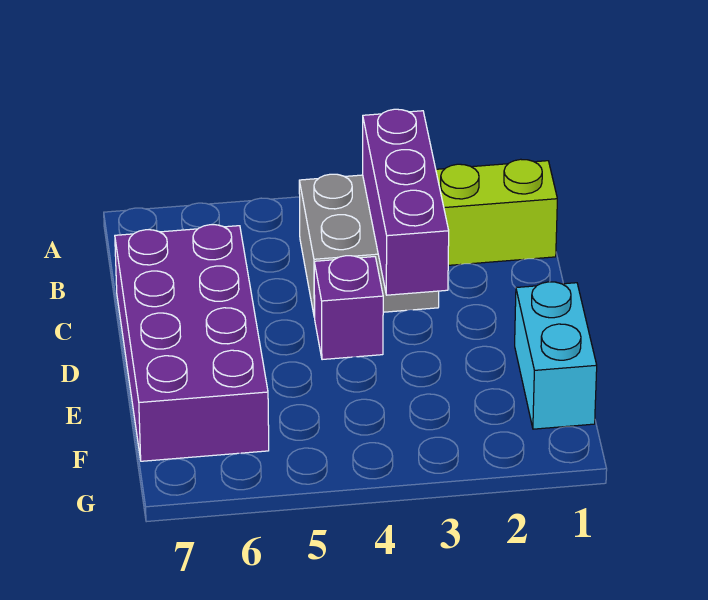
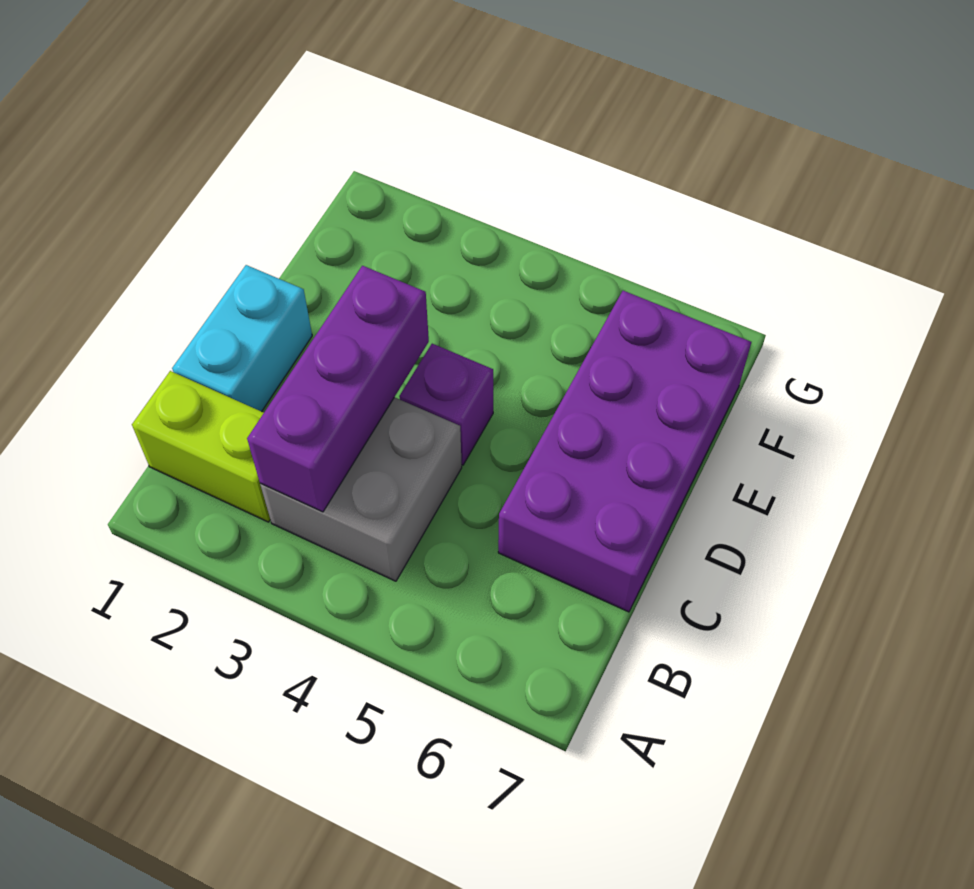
cyan 1x2 brick [515,282,597,429] -> cyan 1x2 brick moved to [172,265,312,412]

